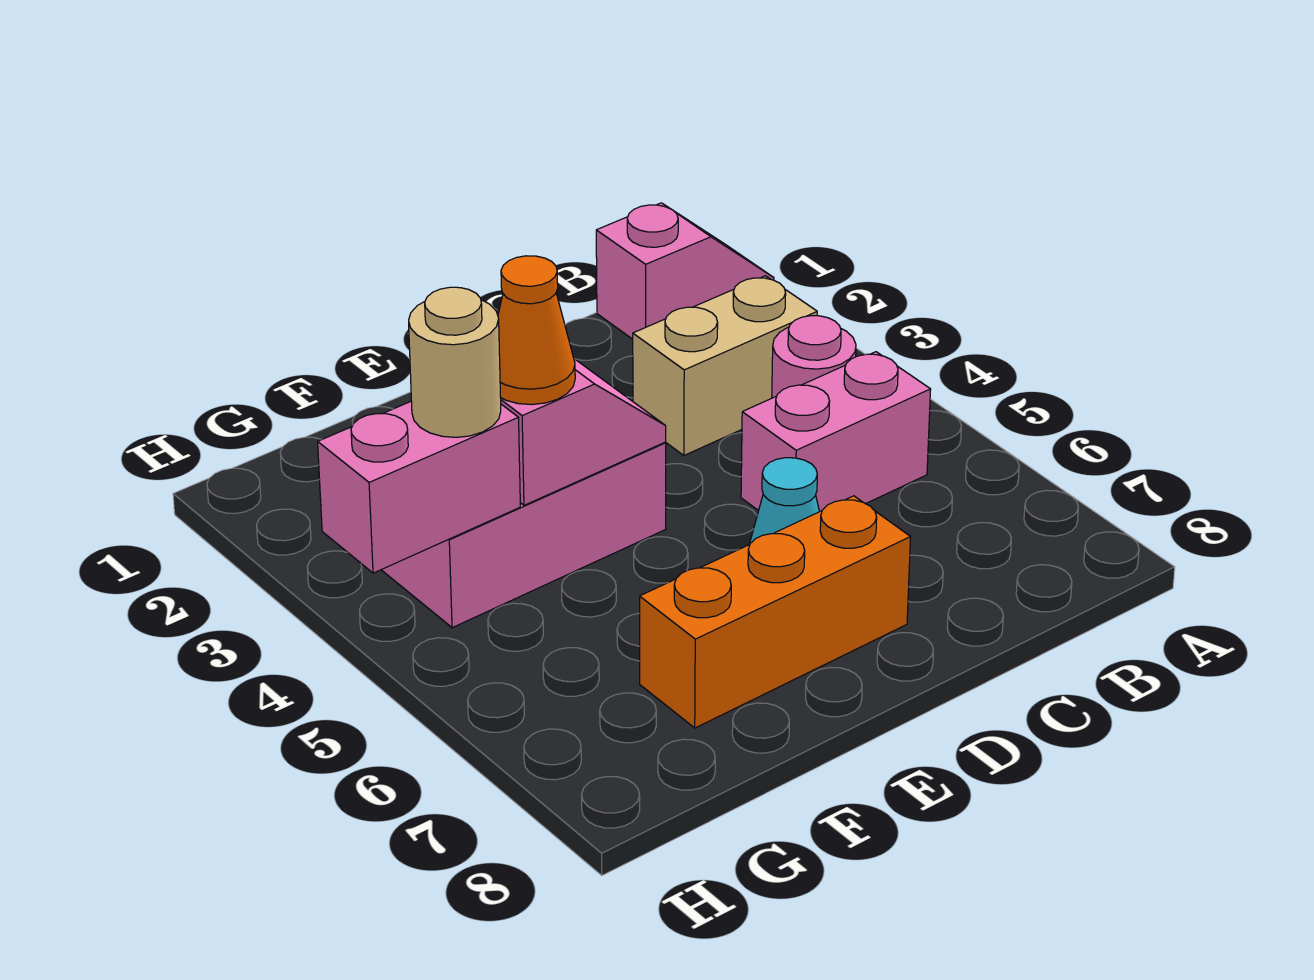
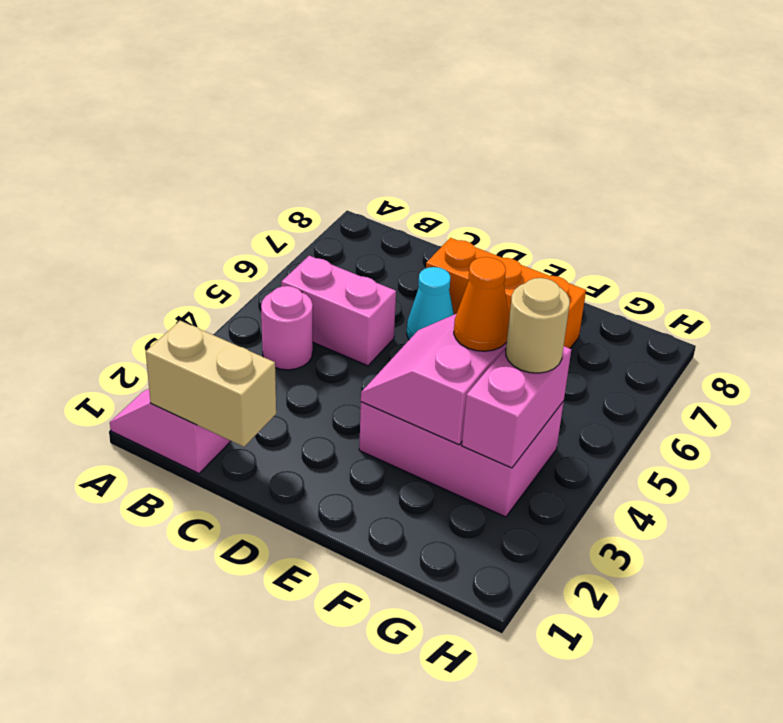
tan 1x2 brick [633,276,817,455] -> tan 1x2 brick moved to [146,321,276,447]
pink 1x2 brick [318,401,520,573] -> pink 1x2 brick turned to [462,346,571,468]

